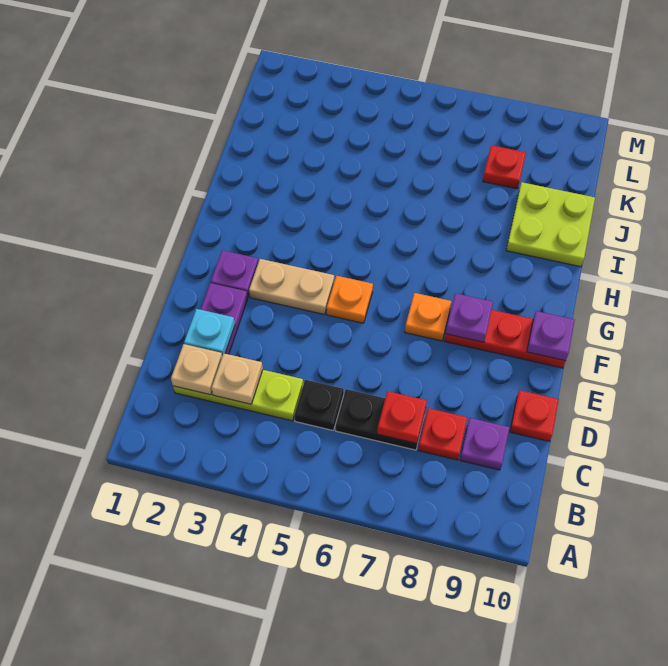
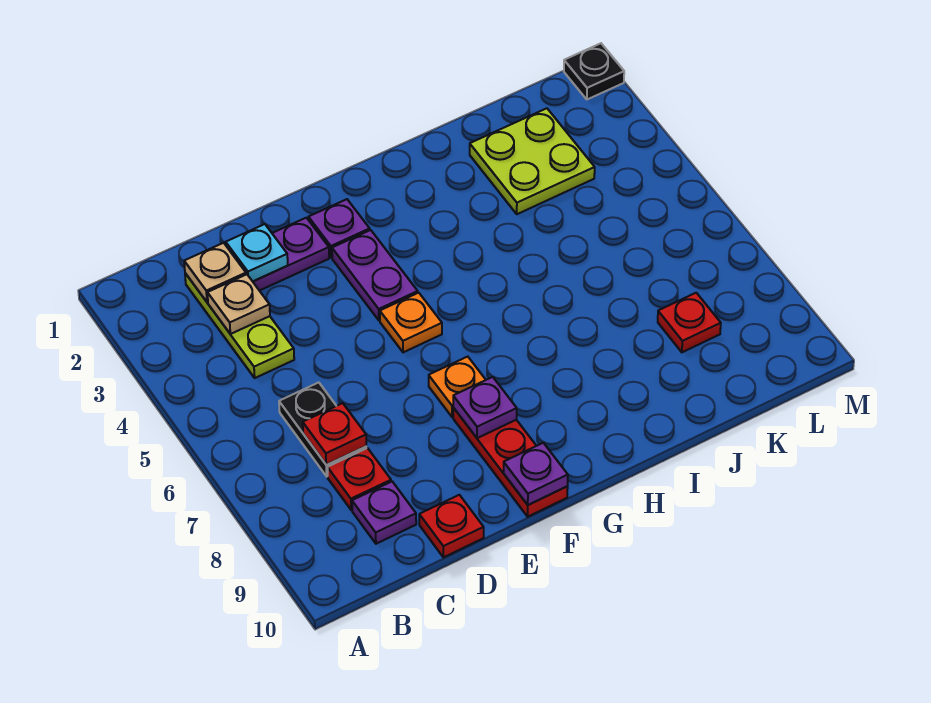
black 1x1 plate [294,380,344,430] -> black 1x1 plate moved to [564,43,624,99]
tan 1x2 plate [249,259,334,315] -> purple 1x2 plate [332,230,418,320]
lime 2x2 plate [506,182,595,267] -> lime 2x2 plate moved to [470,108,595,214]

